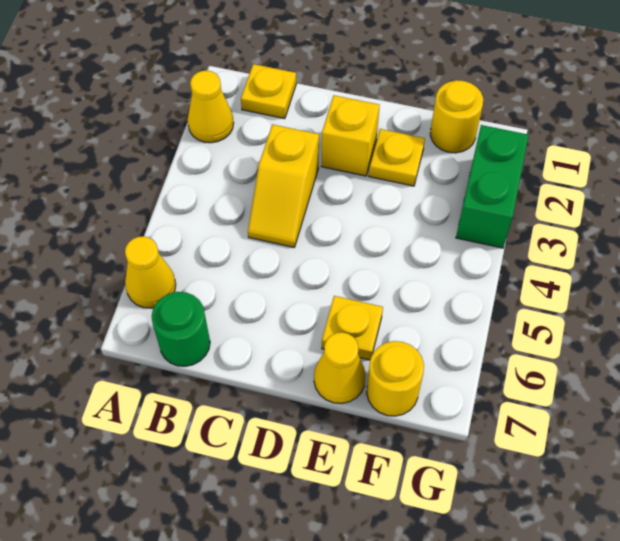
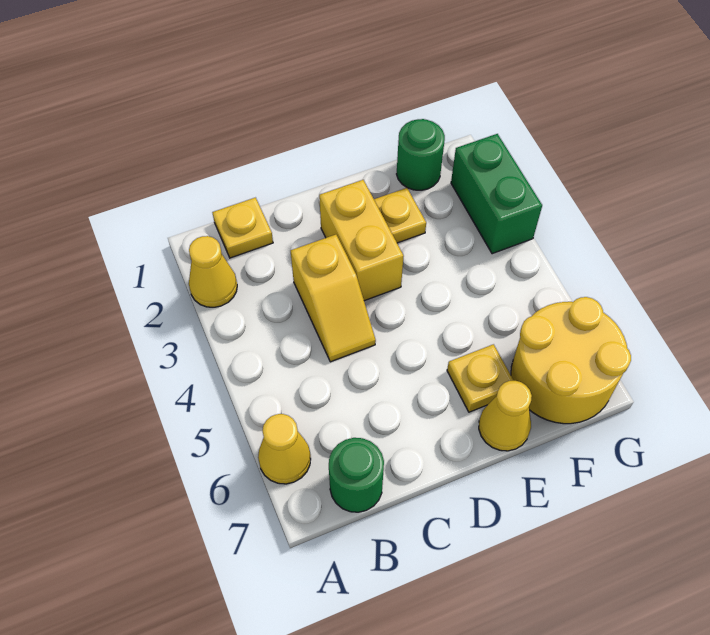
yellow 1x1 brick [321,95,380,176] -> yellow 1x2 brick [319,180,404,301]
yellow 1x1 round brick [430,80,483,153] -> green 1x1 round brick [397,119,445,190]
yellow 1x1 round brick [367,341,424,416] -> yellow 2x2 round brick [511,297,631,424]

